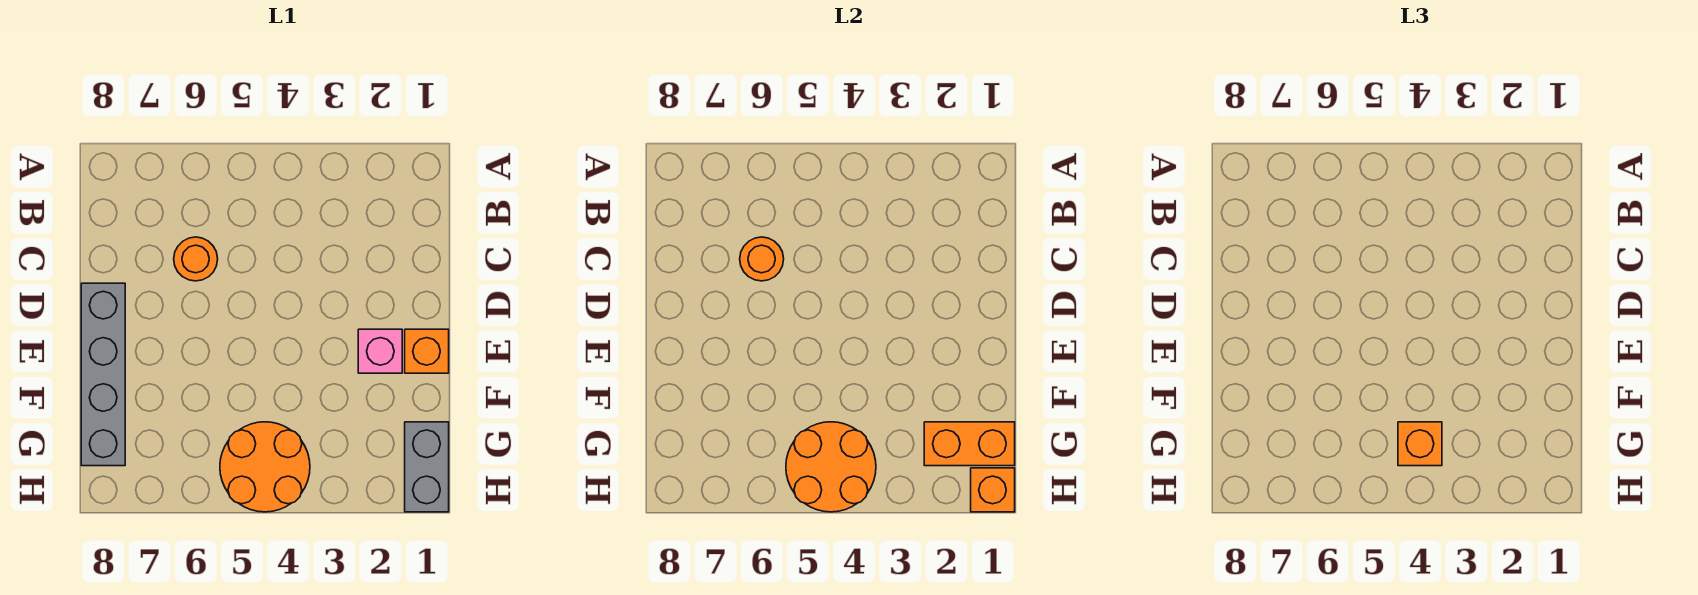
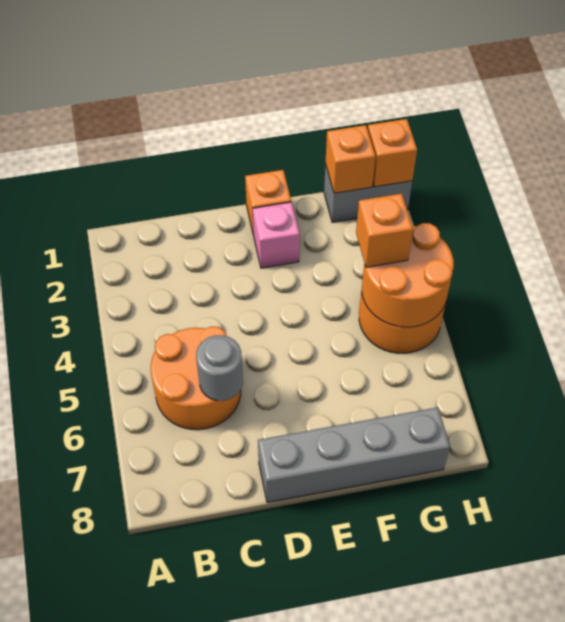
orange 1x1 round brick [174,237,218,281] -> orange 2x2 round brick [151,326,241,430]
orange 1x1 round brick [740,237,784,281] -> grey 1x1 round brick [196,335,243,401]
orange 1x2 brick [924,422,1015,466] -> orange 1x1 brick [325,125,376,193]

